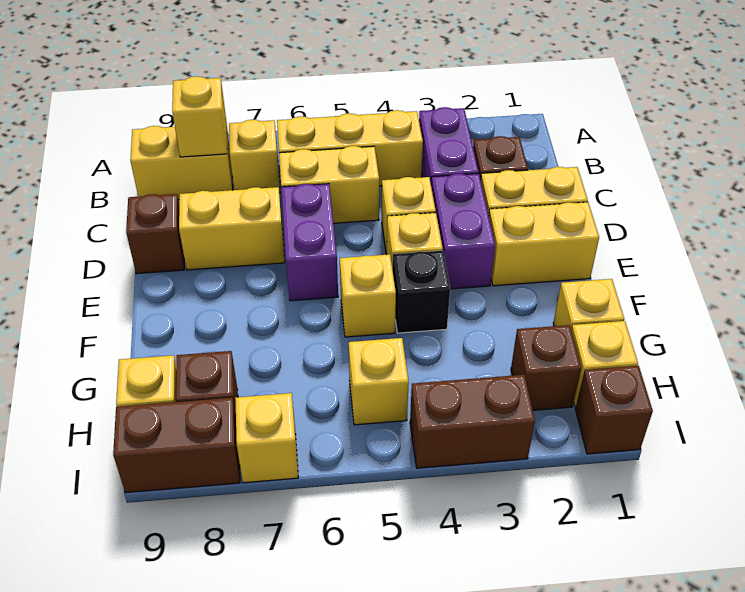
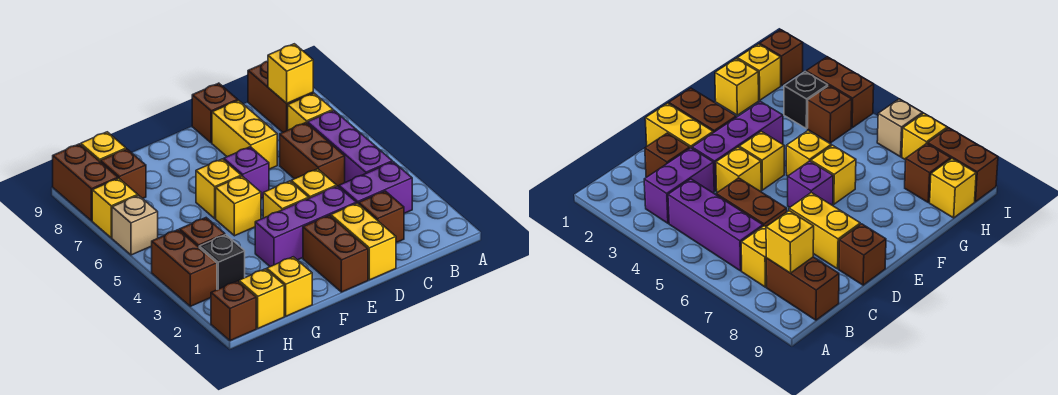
yellow 1x3 brick [277,110,423,186] -> purple 1x3 brick [307,110,392,182]
yellow 1x2 brick [130,126,233,200] -> brown 1x2 brick [248,61,313,132]
yellow 1x2 brick [279,146,379,223] -> brown 1x2 brick [280,123,345,187]
purple 1x2 brick [431,174,495,289] -> purple 1x3 brick [255,186,356,267]
purple 1x2 brick [281,184,338,301] -> purple 1x1 brick [224,147,269,198]
yellow 1x2 brick [489,202,599,286] -> brown 1x2 brick [303,215,368,292]
black 1x1 brick [392,251,450,333] -> black 1x1 brick moved to [199,235,245,290]
brown 1x1 brick [511,325,581,410] -> brown 1x1 brick moved to [180,218,225,247]
yellow 1x1 brick [349,338,409,425] -> yellow 1x1 brick moved to [196,159,241,218]
none -> tan 1x1 brick [112,195,158,255]

